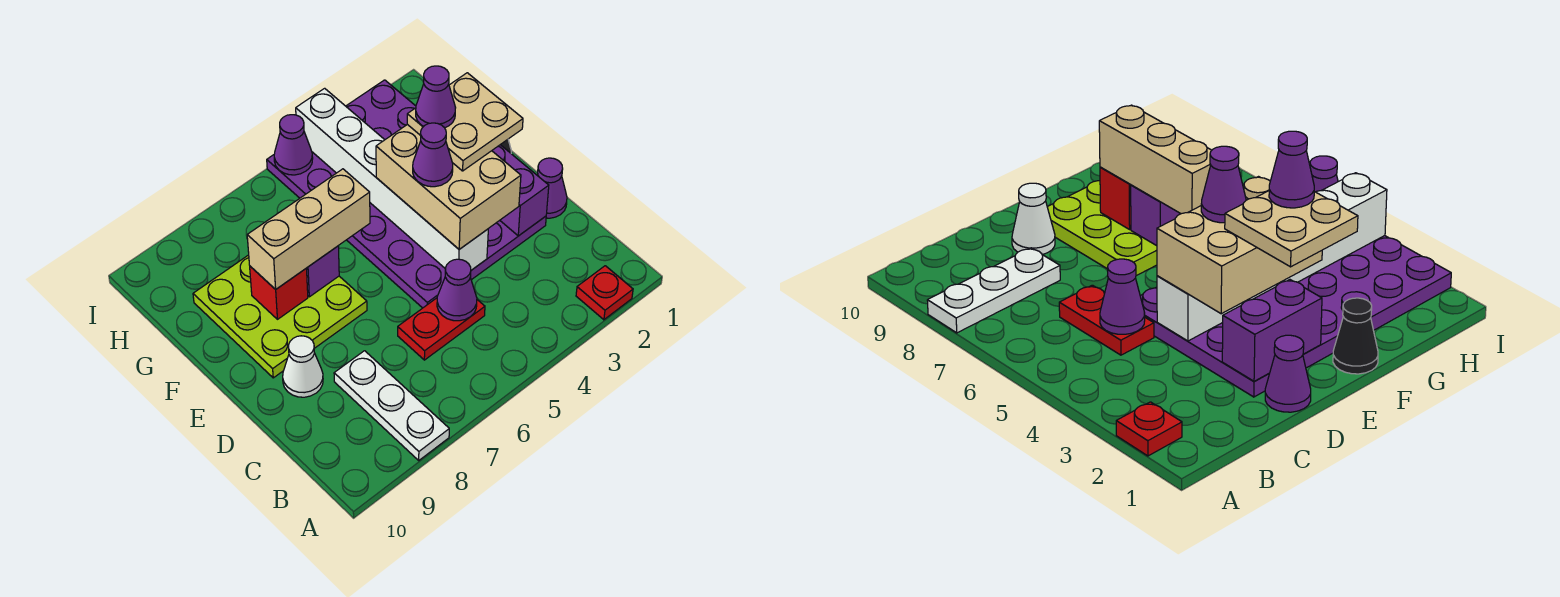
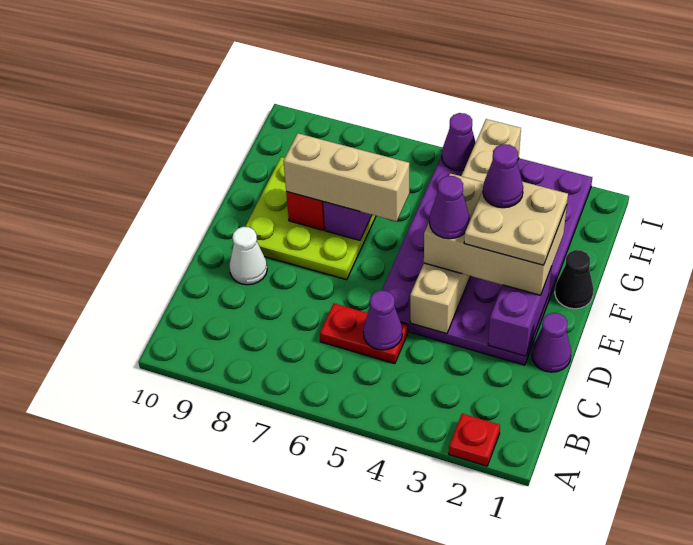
white 1x3 plate [334,351,449,460] -> none
tan 2x3 brick [376,124,521,249] -> tan 2x3 brick turned to [424,173,567,295]
white 1x6 brick [296,88,488,270] -> tan 1x6 brick [410,119,521,334]

